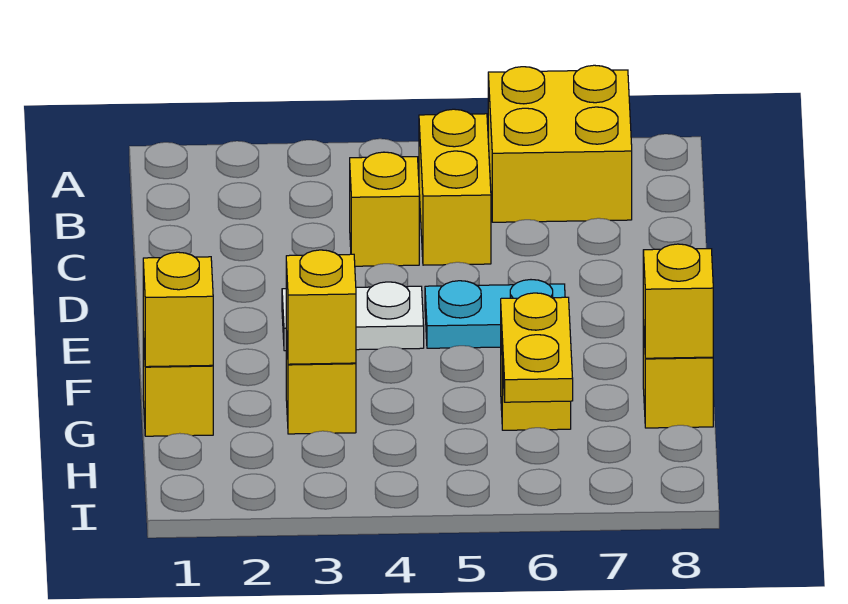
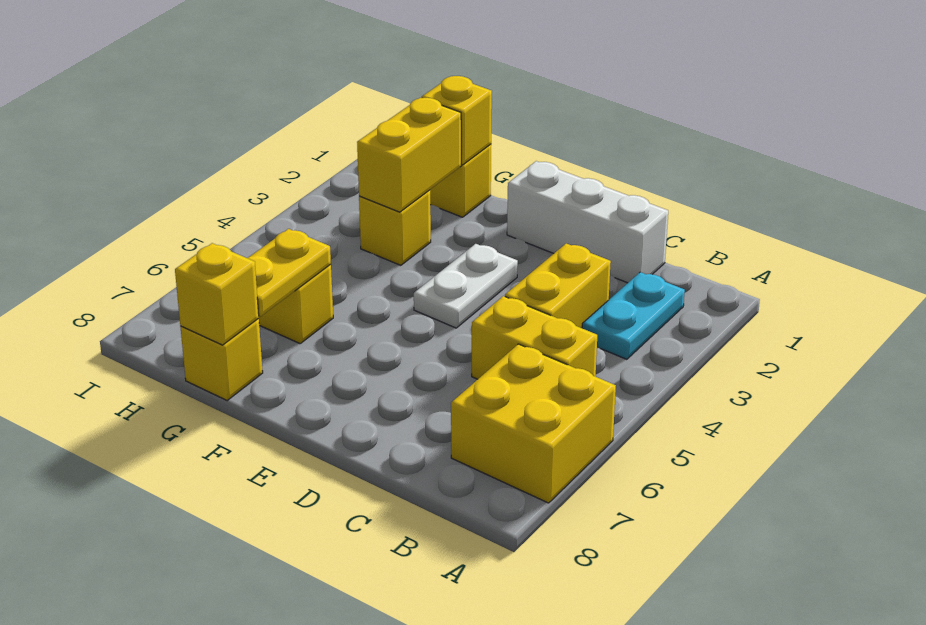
none -> white 1x3 brick [507,161,668,283]
yellow 1x1 brick [350,152,419,266] -> yellow 1x2 brick [505,243,611,328]
cyan 1x2 plate [425,280,565,348] -> cyan 1x2 plate moved to [582,272,685,359]
yellow 1x1 brick [286,250,356,364] -> yellow 1x2 brick [357,98,461,212]
yellow 1x2 plate [501,293,573,402] -> yellow 1x2 plate turned to [248,229,331,317]

